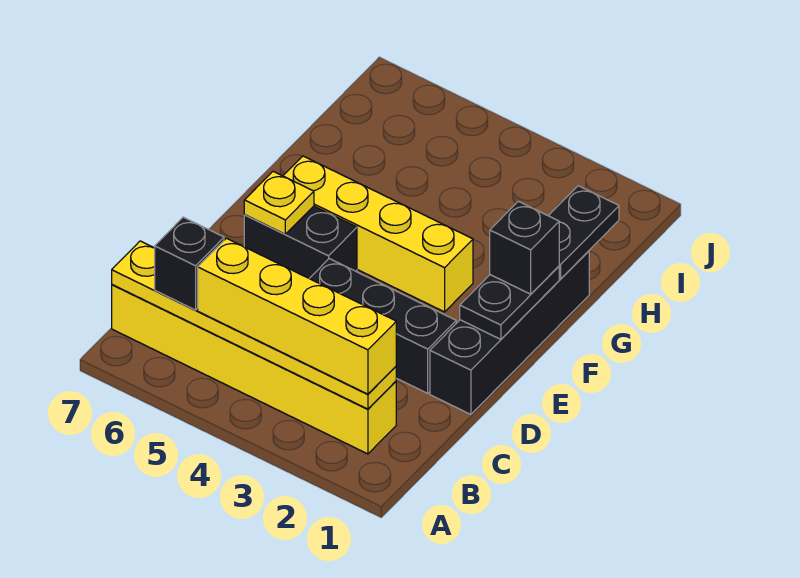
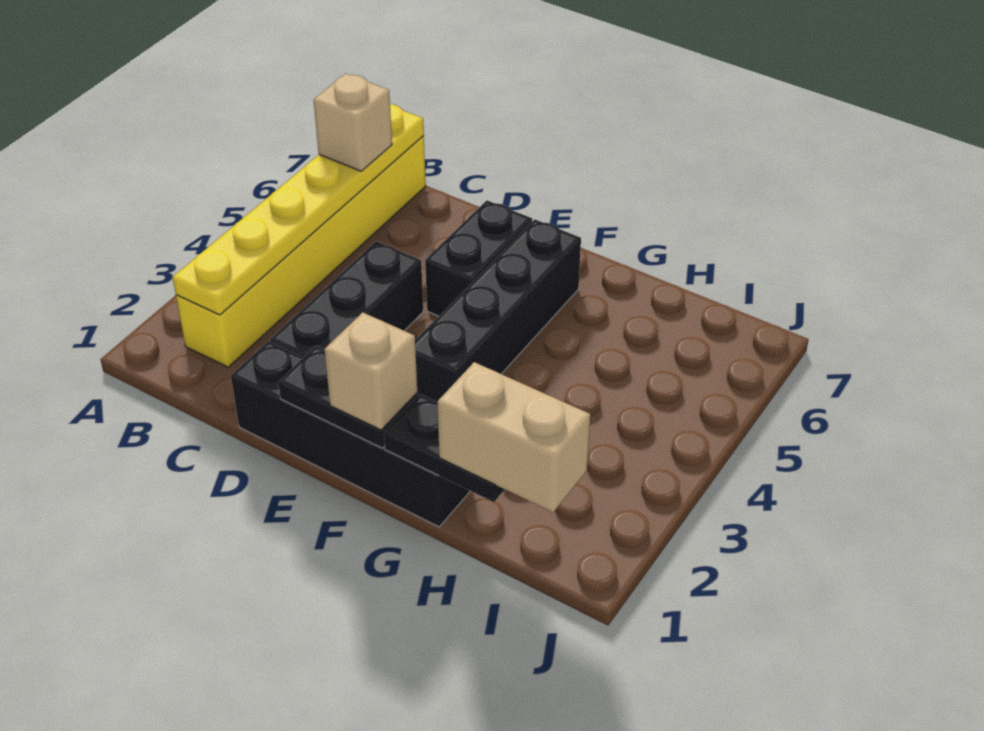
yellow 1x4 brick [198,238,396,394] -> none
black 1x1 brick [155,217,224,310] -> tan 1x1 brick [314,74,392,171]
yellow 1x1 plate [244,171,314,234] -> none
black 1x1 brick [490,201,559,294] -> tan 1x1 brick [324,312,417,430]
yellow 1x4 brick [283,156,473,312] -> black 1x4 brick [415,219,581,402]
none -> tan 1x2 brick [438,362,590,512]

